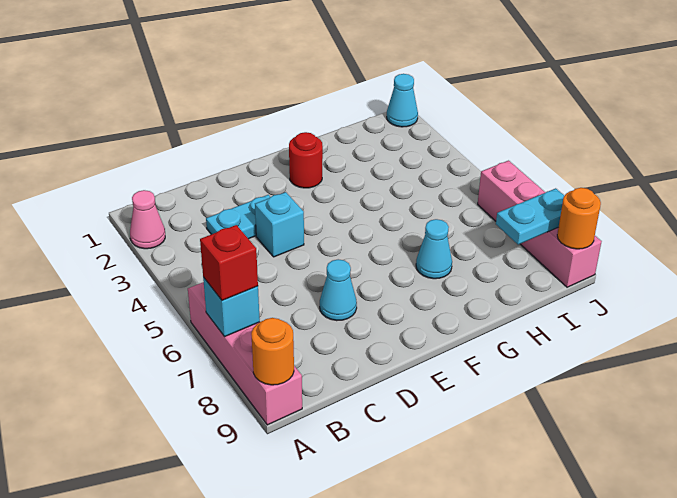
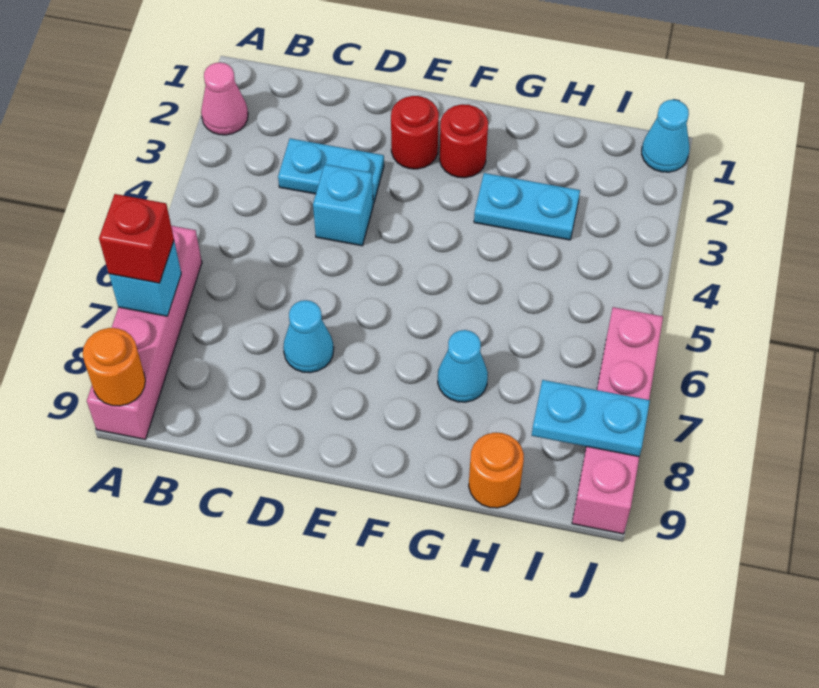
none -> red 1x1 round brick [391,96,439,169]
none -> cyan 1x2 plate [474,173,580,240]
orange 1x1 round brick [557,188,601,249] -> orange 1x1 round brick moved to [469,433,524,508]

